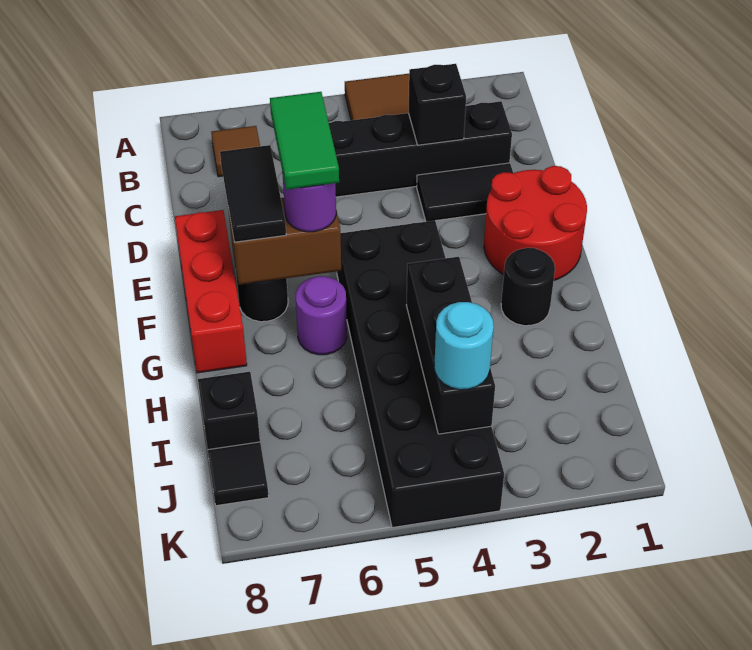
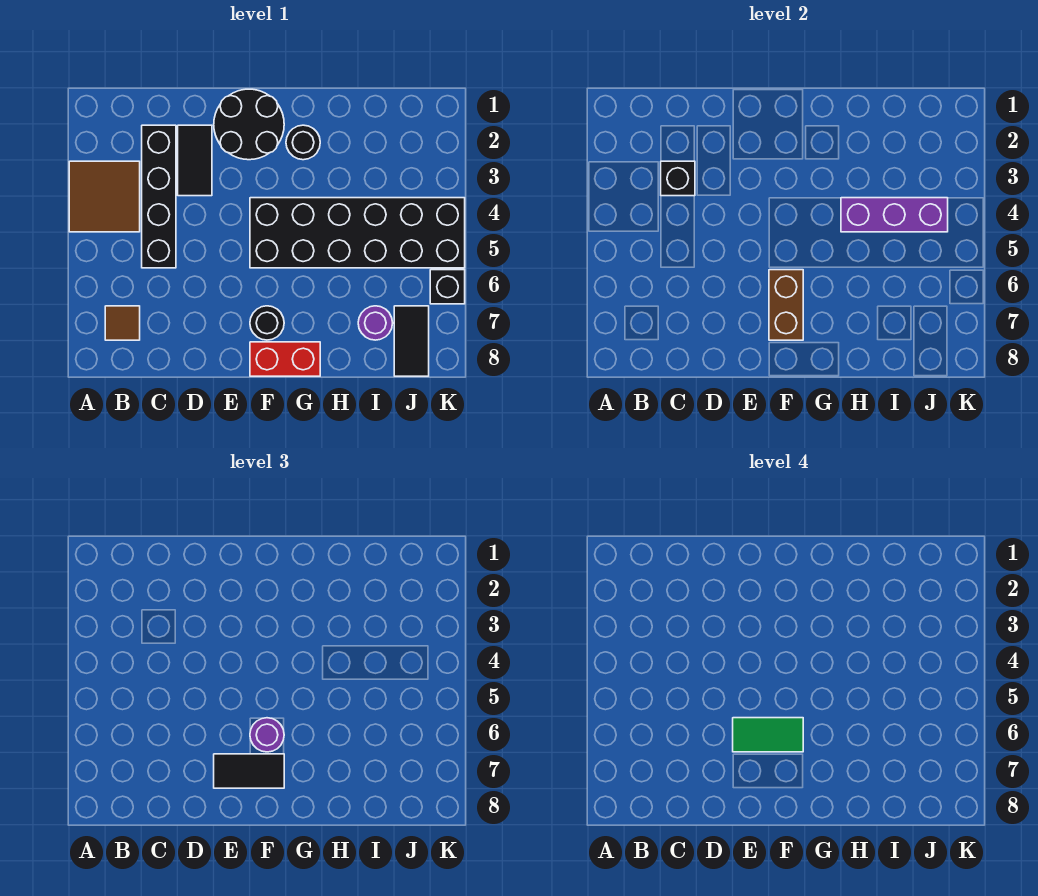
red 2x2 round brick [484,166,587,280] -> black 2x2 round brick [214,89,284,160]
red 1x3 brick [175,210,247,373] -> red 1x2 brick [250,342,320,376]
purple 1x1 round brick [296,276,347,355] -> purple 1x1 round brick moved to [358,306,393,340]
black 1x3 brick [406,257,495,434] -> purple 1x3 brick [841,198,948,232]
black 1x1 brick [198,372,260,450] -> black 1x1 brick moved to [430,270,465,304]
cyan 1x1 round brick [434,302,494,390] -> none
black 1x1 tile [208,442,269,506] -> black 1x2 tile [394,306,429,376]

